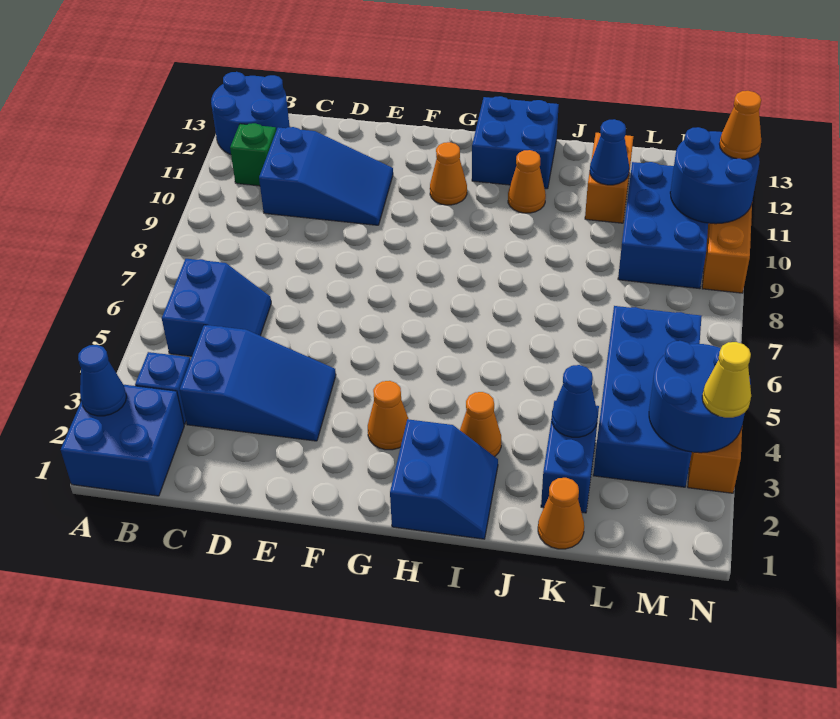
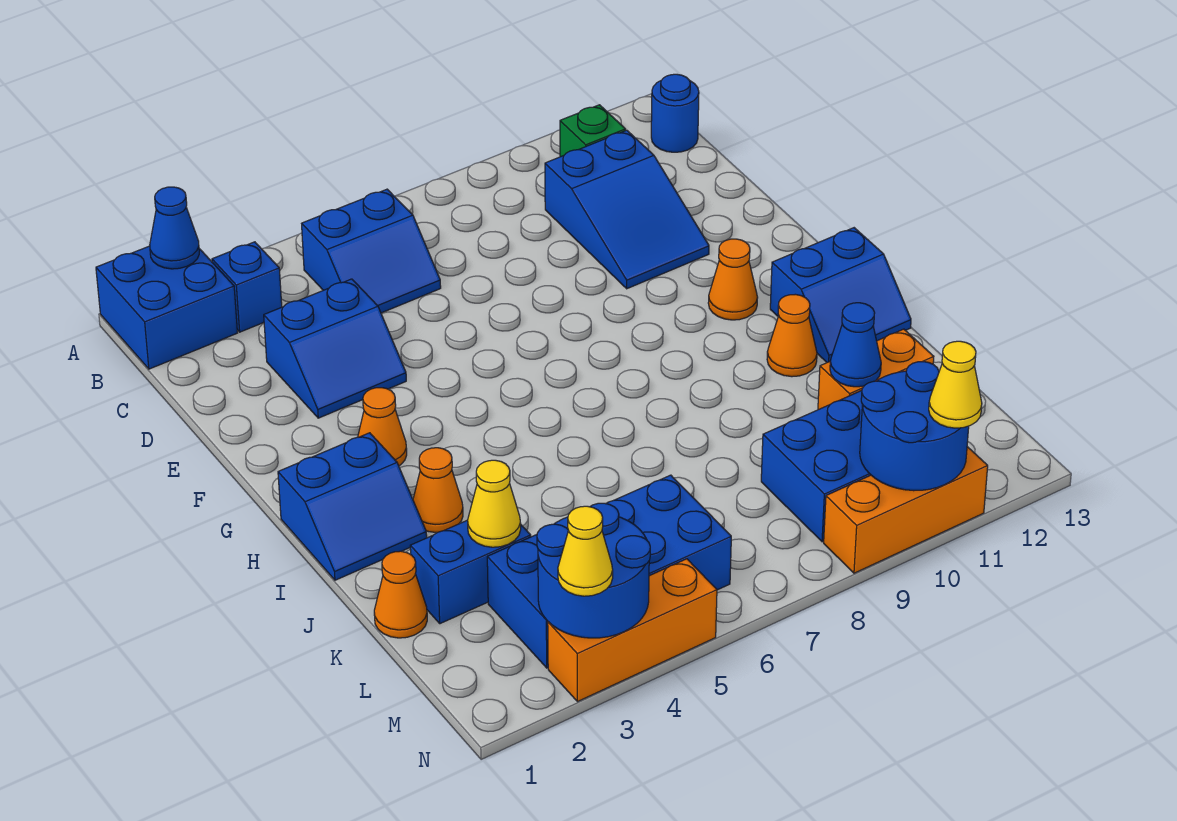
blue 2x2 round brick [211,72,290,155] -> blue 1x1 round brick [651,74,699,152]
blue 2x3 slope [180,325,336,441] -> blue 2x2 slope [264,279,406,418]
blue 2x2 brick [472,96,559,189] -> blue 2x2 slope [770,228,911,362]
blue 1x1 cone [552,365,598,437] -> yellow 1x1 cone [468,460,521,547]
orange 1x1 cone [720,91,761,159] -> yellow 1x1 cone [929,341,982,428]

